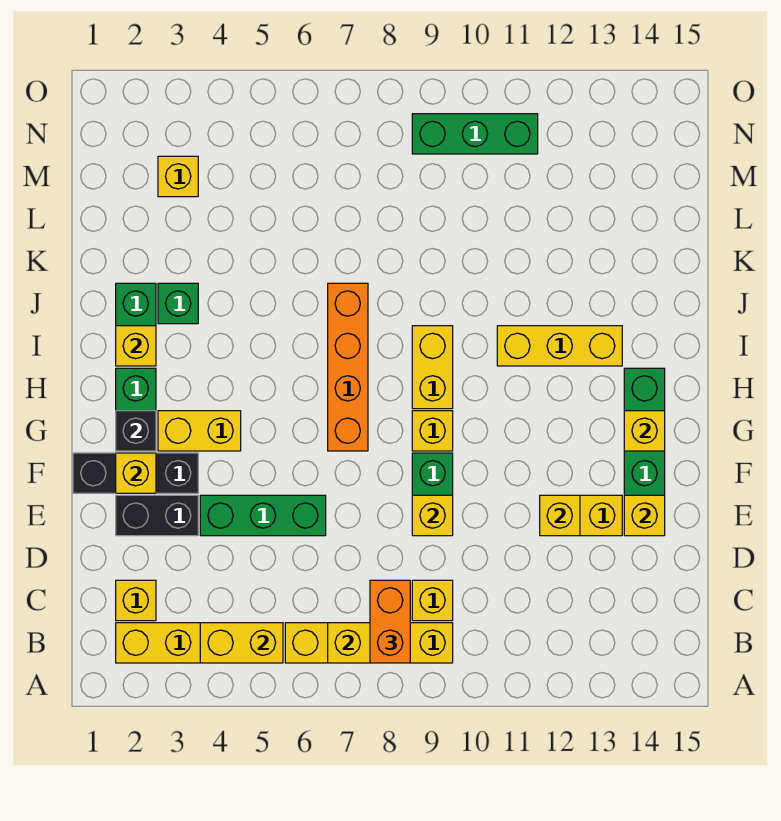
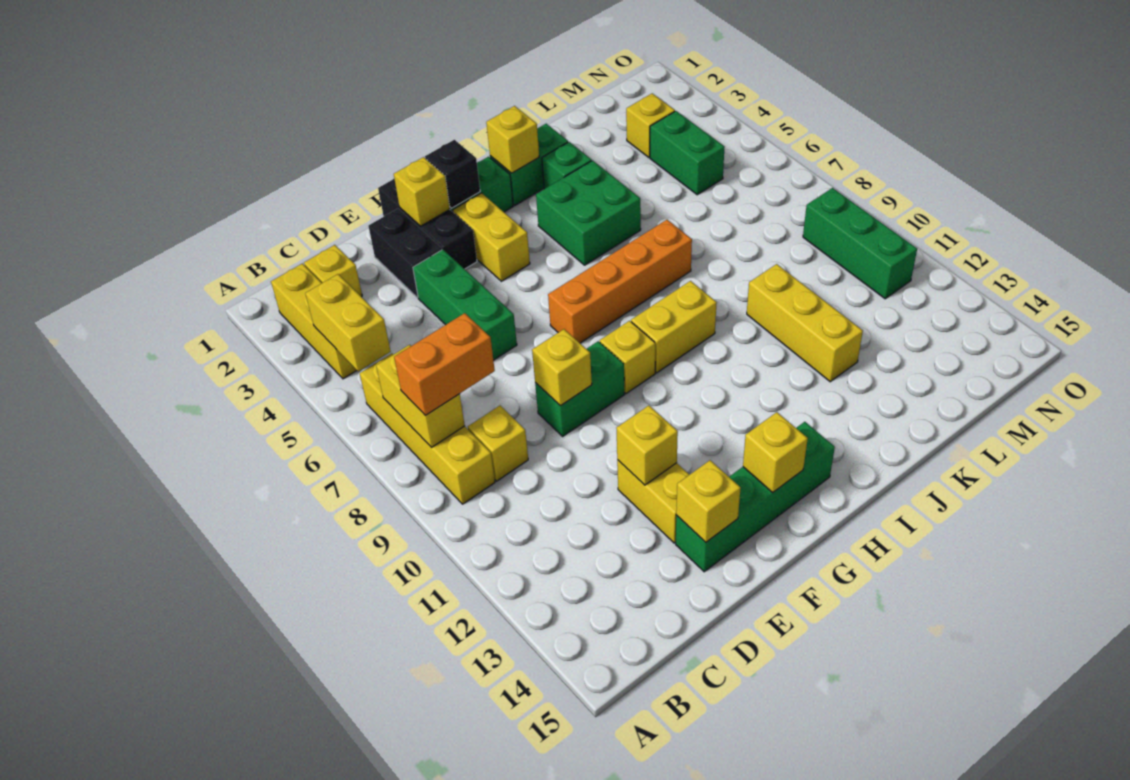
none -> green 2x2 brick [536,160,641,265]
yellow 1x3 brick [497,326,622,366] -> yellow 1x3 brick moved to [747,264,863,382]
none -> green 1x2 brick [650,111,725,195]

